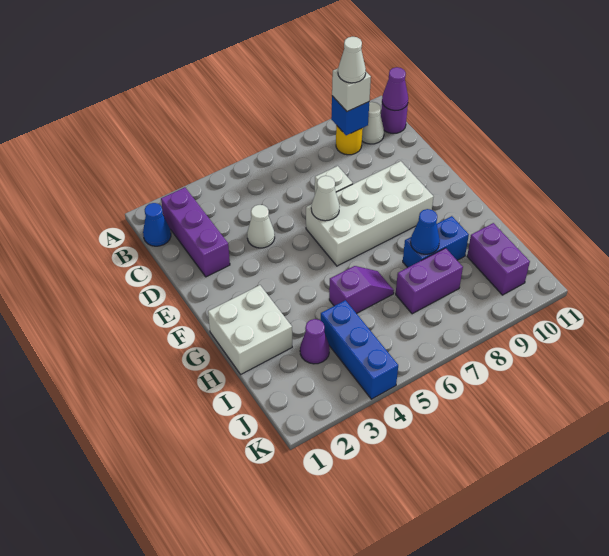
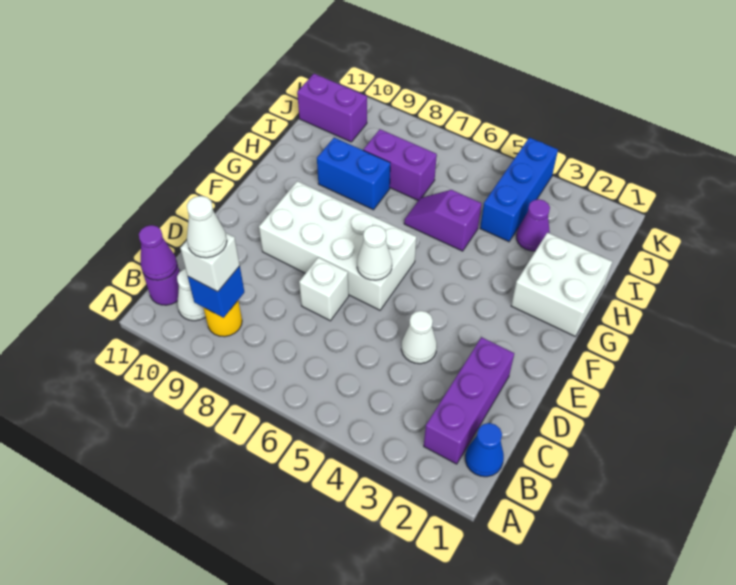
blue 1x1 cone [411,209,440,254] -> none
purple 1x2 brick [467,223,530,295] -> purple 1x2 brick turned to [297,74,367,142]

